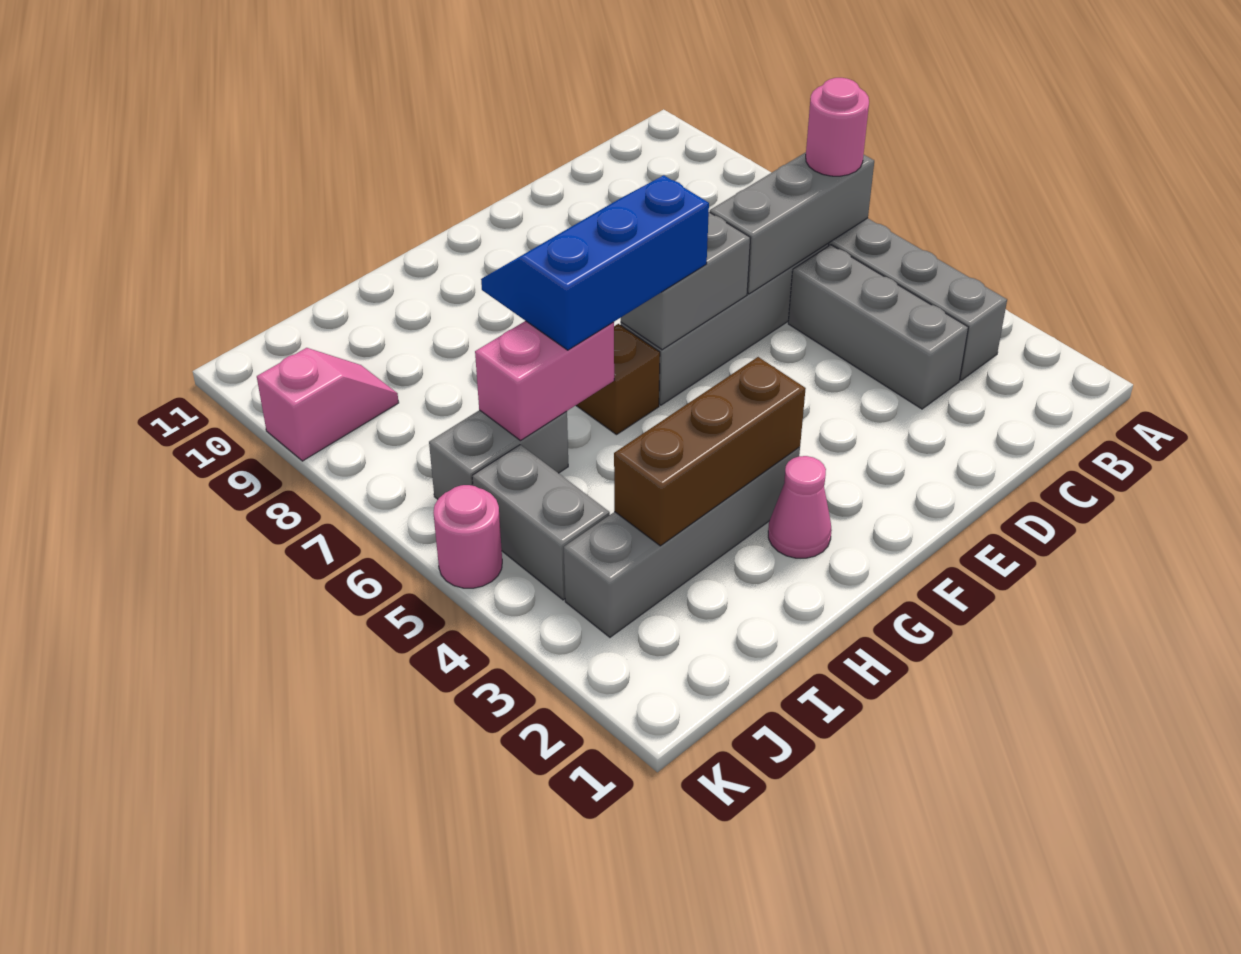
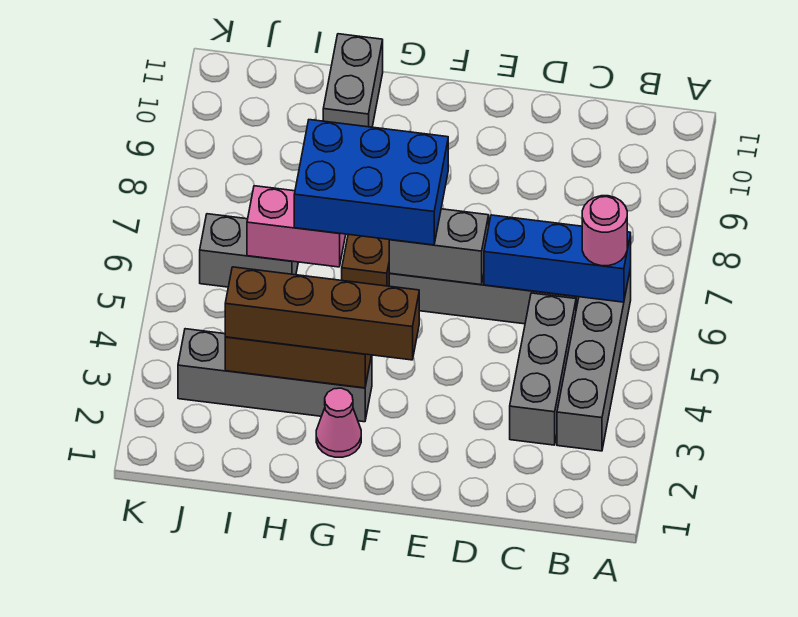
grey 1x3 brick [710,152,874,294] -> blue 1x3 brick [484,215,631,302]
none -> brown 1x4 brick [225,267,419,360]
blue 2x3 slope [481,175,709,350] -> blue 2x3 brick [294,120,448,245]
grey 1x2 brick [472,445,610,600] -> grey 1x2 brick moved to [323,34,383,127]
pink 1x2 slope [257,348,399,461] -> none
pink 1x1 round brick [433,485,502,588] -> none

